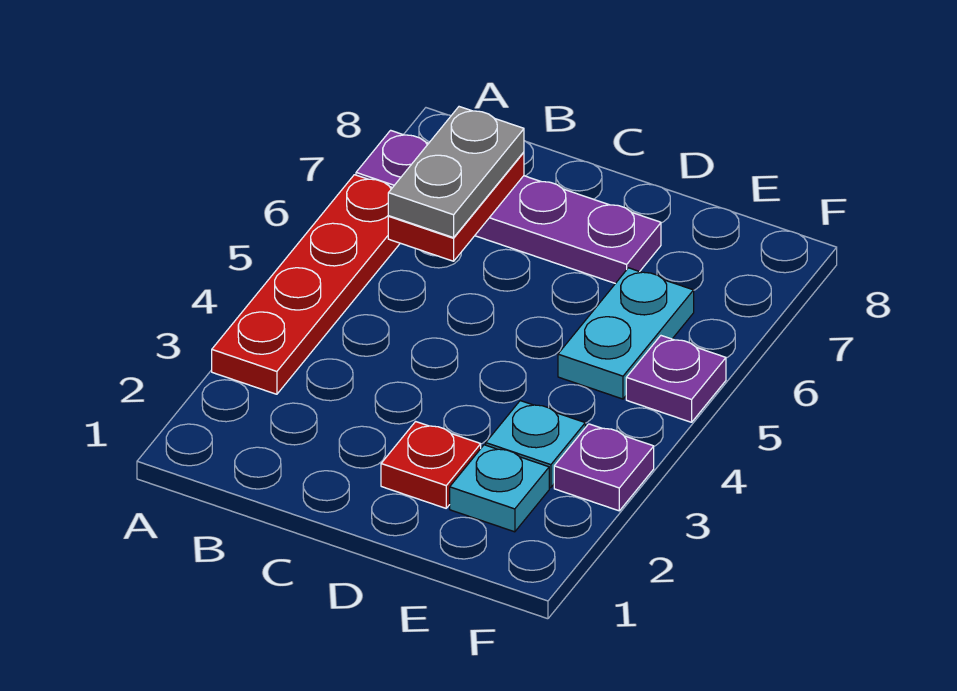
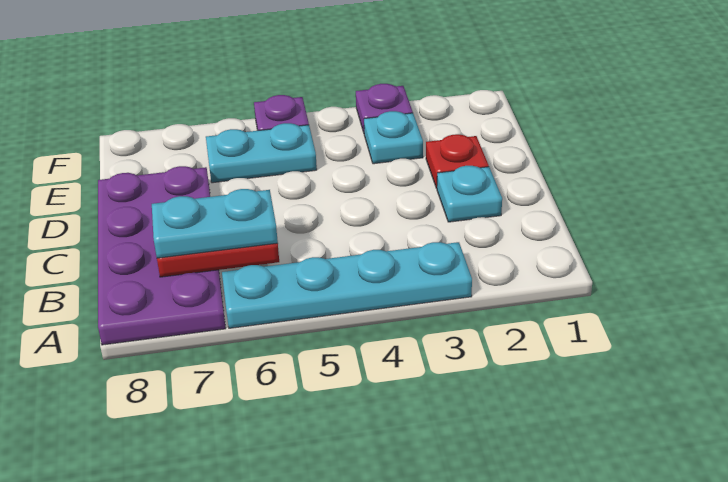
red 1x4 plate [212,175,400,394] -> cyan 1x4 plate [222,242,472,328]
purple 1x4 plate [356,130,661,283] -> purple 2x4 plate [98,166,226,345]
grey 1x2 plate [388,107,524,238] -> cyan 1x2 plate [152,189,278,258]
cyan 1x1 plate [450,445,549,532] -> cyan 1x1 plate moved to [437,166,502,222]

